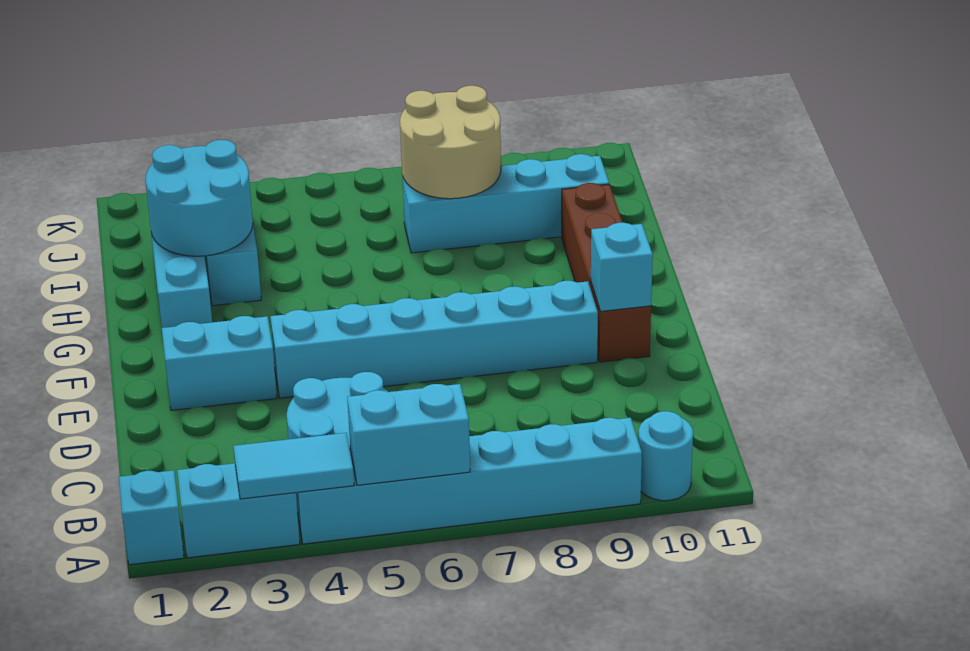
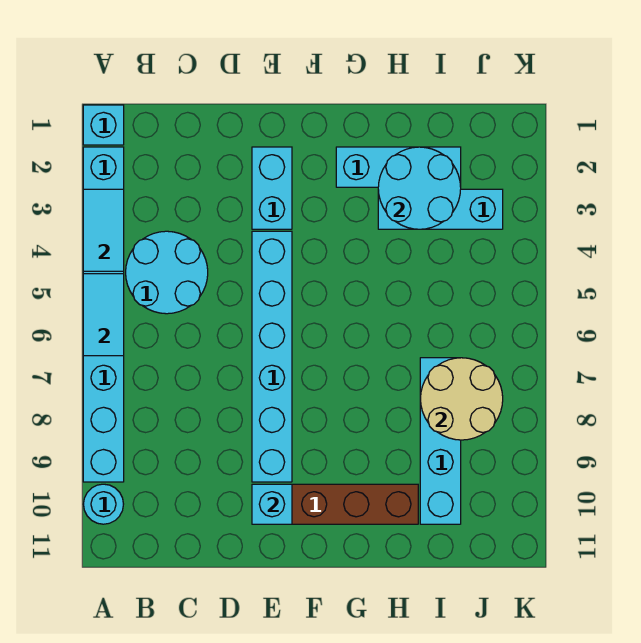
cyan 1x2 brick [347,384,470,485] -> cyan 1x2 tile [83,274,124,356]

